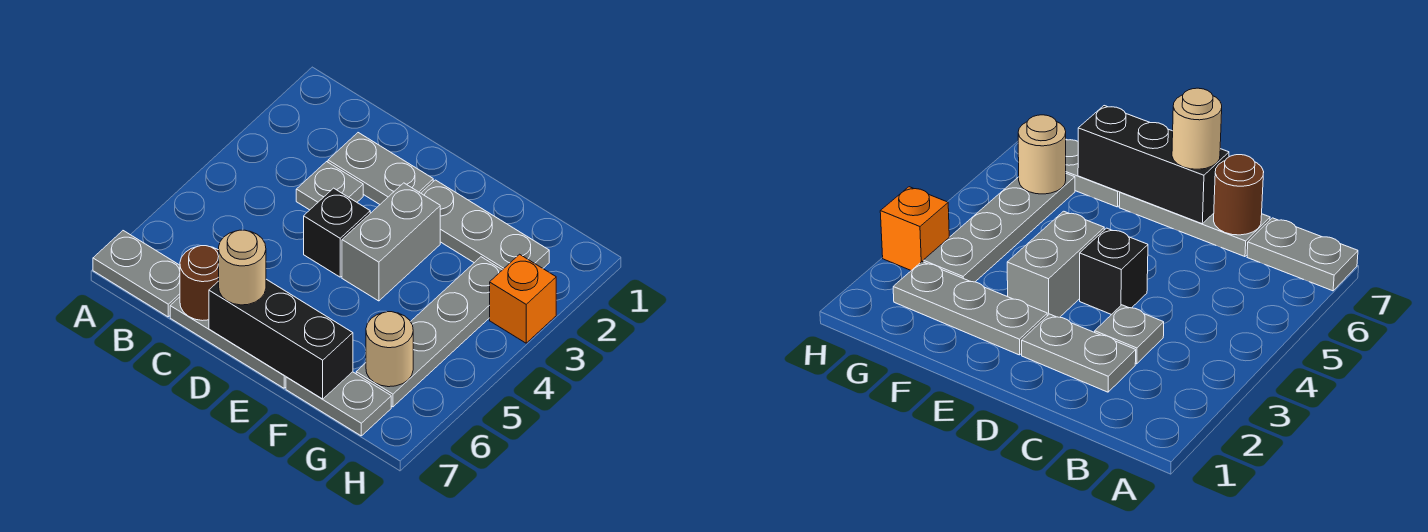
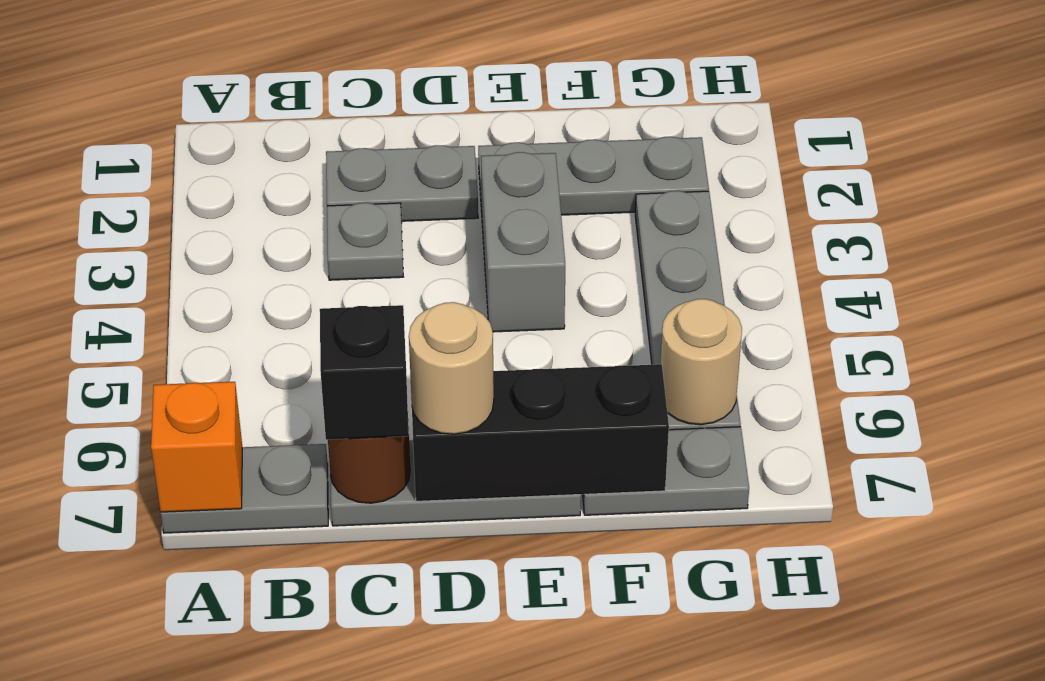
black 1x1 brick [304,188,370,277] -> black 1x1 brick moved to [320,305,409,440]
orange 1x1 brick [490,254,556,343] -> orange 1x1 brick moved to [151,382,242,512]

